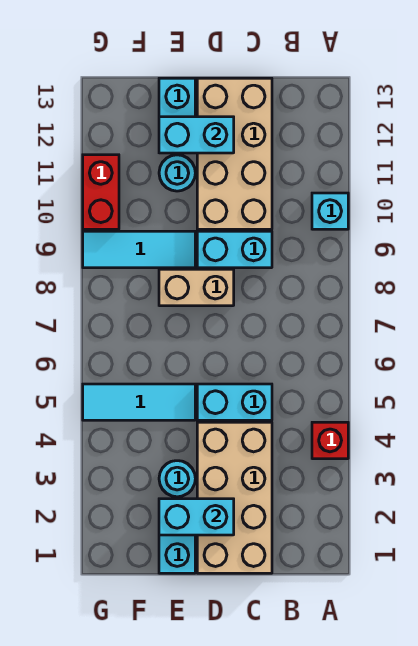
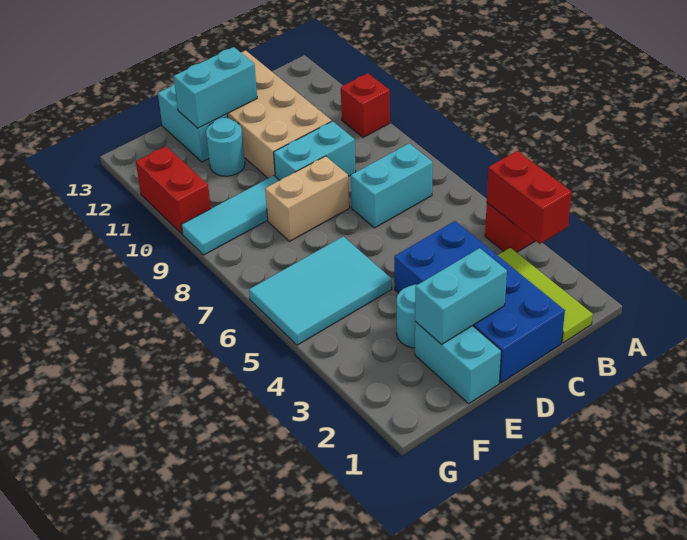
none -> red 1x2 brick [487,151,572,244]
cyan 1x1 brick [312,193,348,229] -> red 1x1 brick [341,73,390,137]
none -> lime 1x3 tile [498,248,593,343]
tan 2x4 brick [197,422,272,573] -> blue 2x4 brick [394,221,565,383]
cyan 1x2 brick [197,384,272,420] -> cyan 1x2 brick moved to [351,143,433,228]
cyan 1x3 tile [83,384,195,420] -> cyan 2x3 tile [249,236,392,345]

